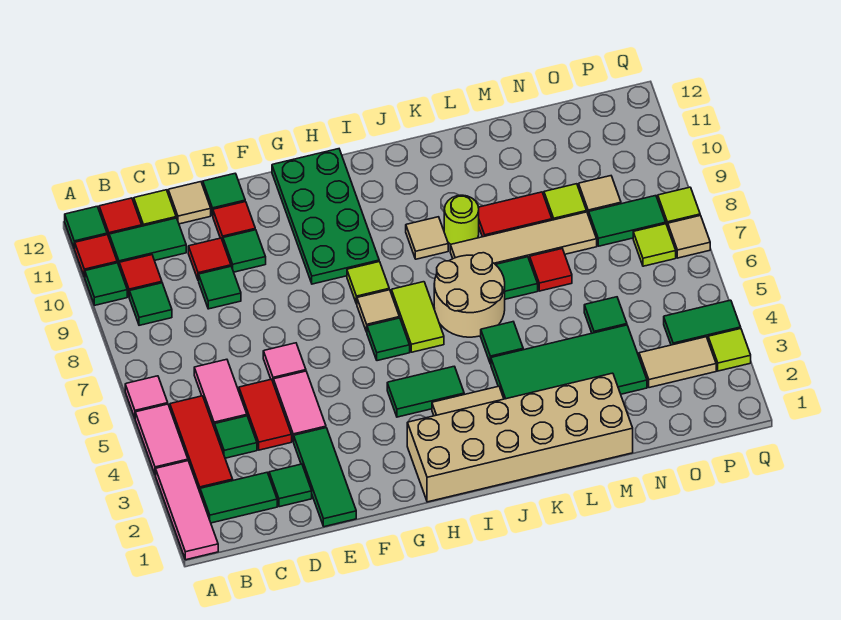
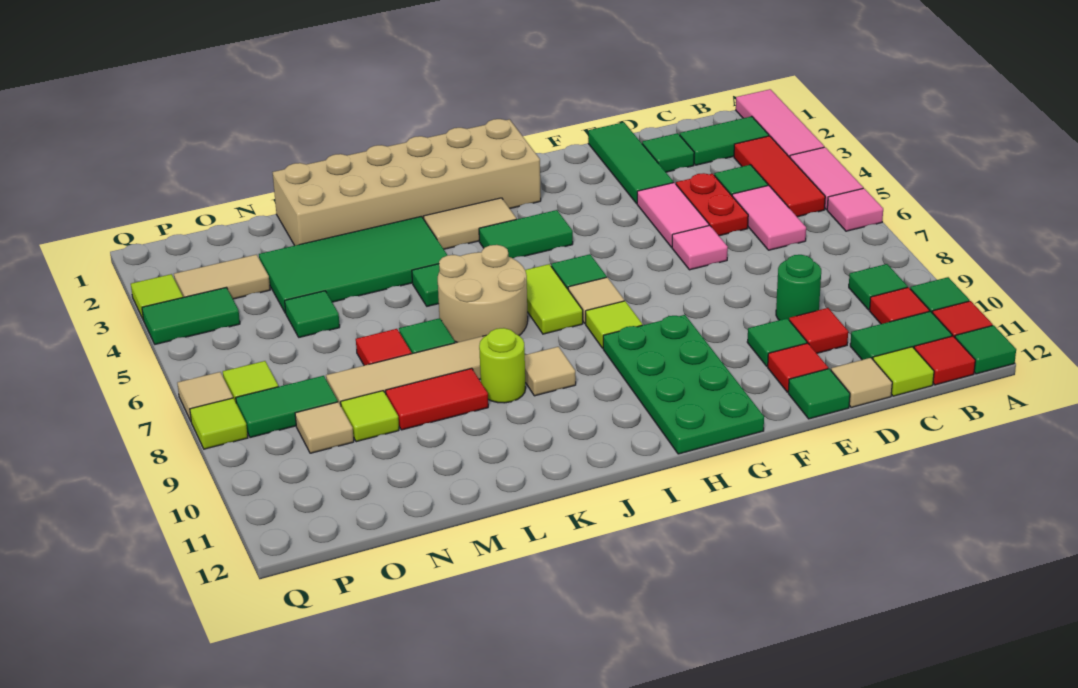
red 1x2 tile [239,379,292,450] -> red 1x2 plate [676,173,748,236]
green 1x1 tile [199,266,241,309] -> green 1x1 round brick [776,255,821,320]

